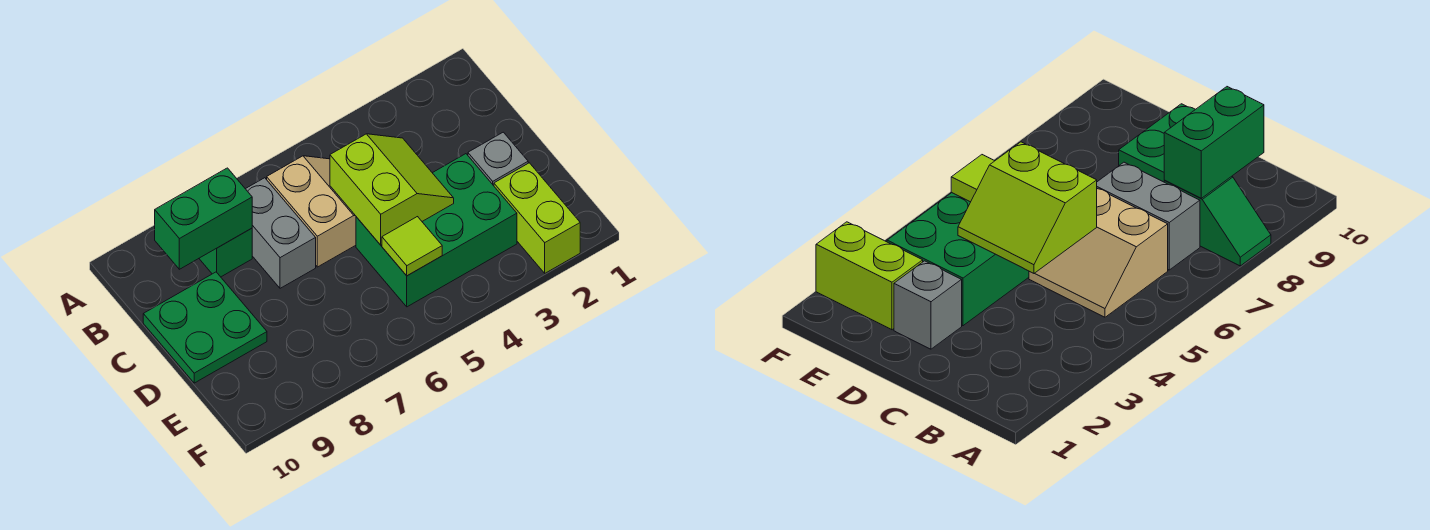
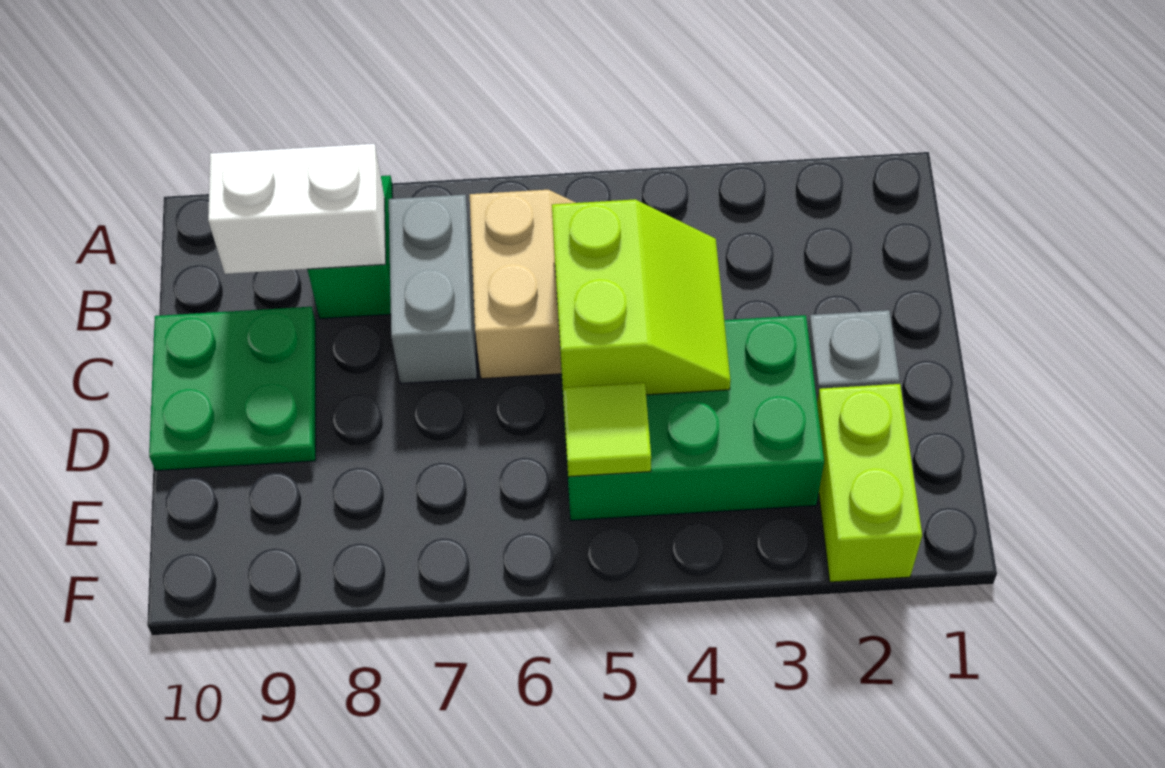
green 1x2 brick [155,168,252,269] -> white 1x2 brick [208,144,386,274]

